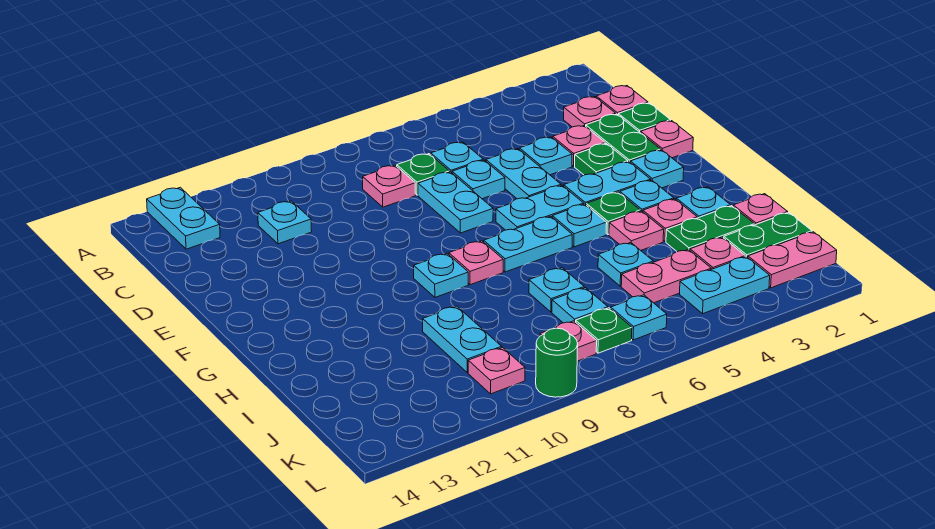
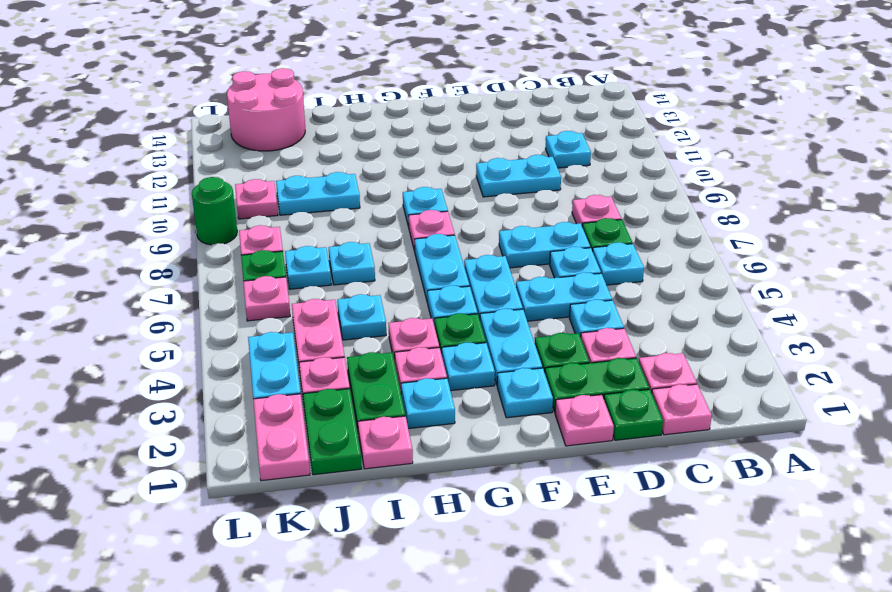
cyan 1x2 plate [147,187,220,249] -> cyan 1x2 plate moved to [476,155,561,197]
none -> pink 2x2 round brick [227,68,305,151]
cyan 1x1 plate [611,295,667,340] -> pink 1x1 plate [243,276,290,321]

